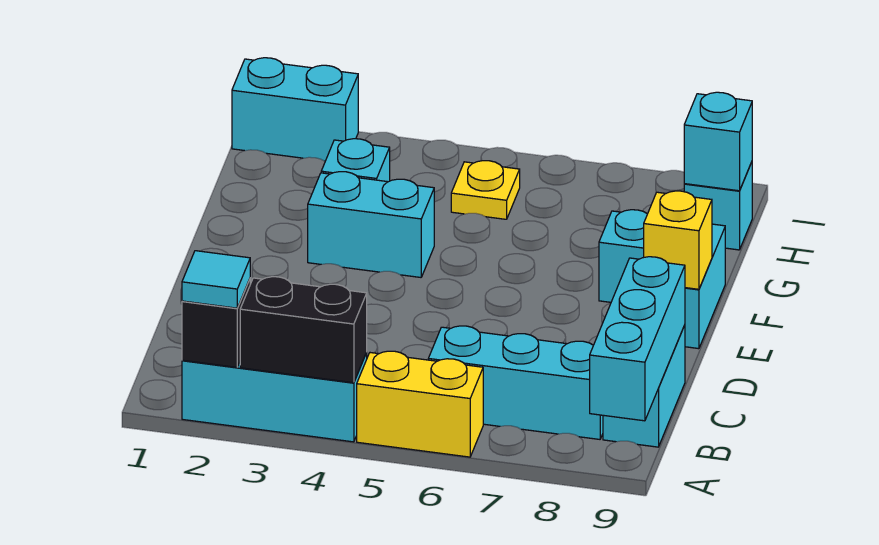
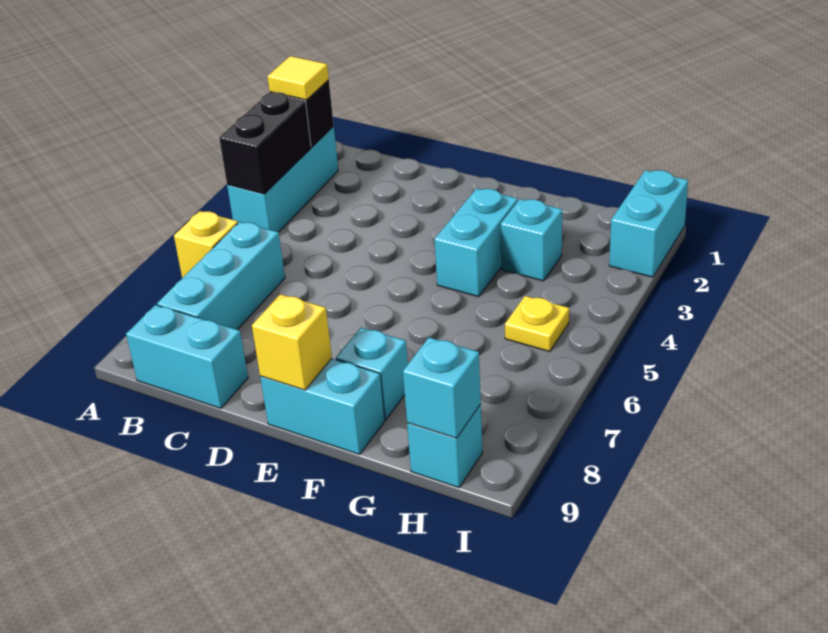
cyan 1x1 tile [182,251,250,308] -> yellow 1x1 tile [267,56,329,100]
yellow 1x2 brick [357,351,483,457] -> yellow 1x1 brick [174,211,238,278]
cyan 1x3 brick [590,257,685,421] -> none

